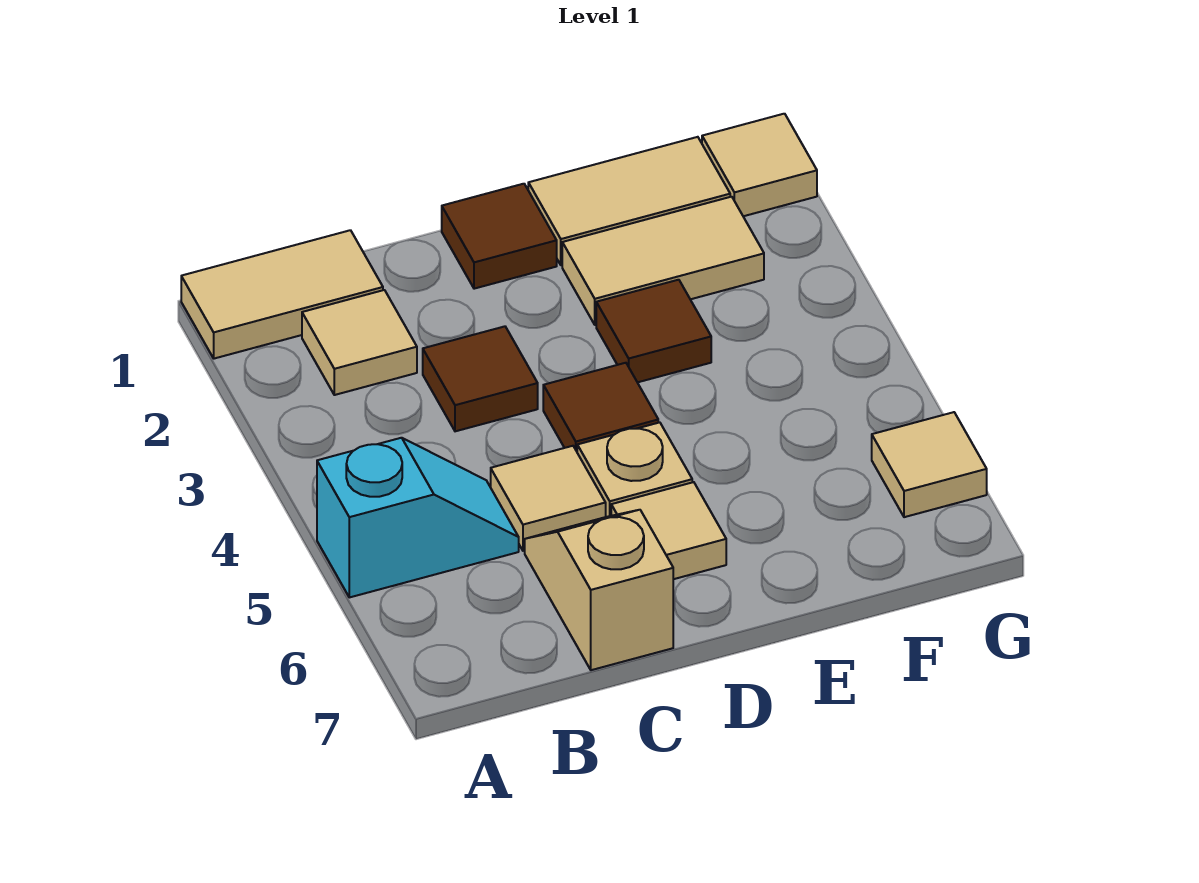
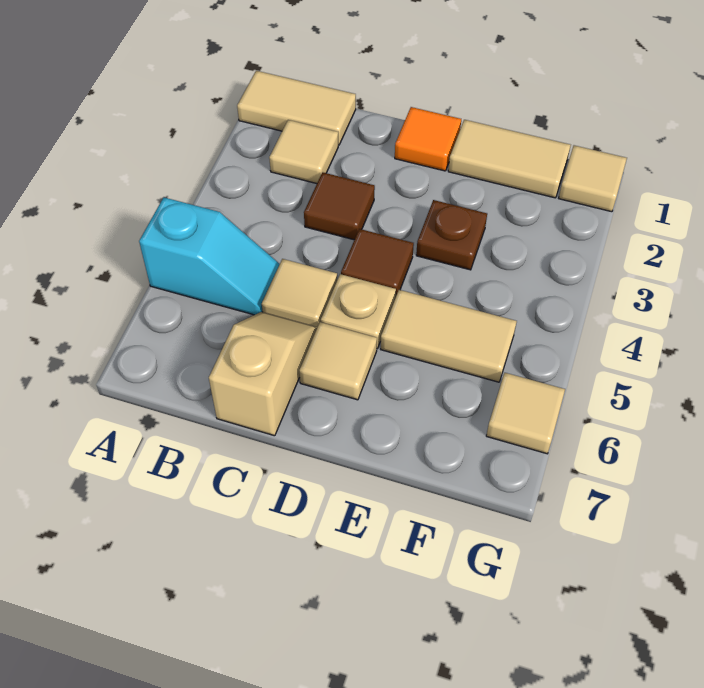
brown 1x1 tile [442,184,557,289] -> orange 1x1 tile [395,107,461,171]
tan 1x2 tile [562,197,764,325] -> tan 1x2 tile moved to [381,290,517,382]
brown 1x1 tile [596,280,711,382] -> brown 1x1 plate [416,200,487,270]

